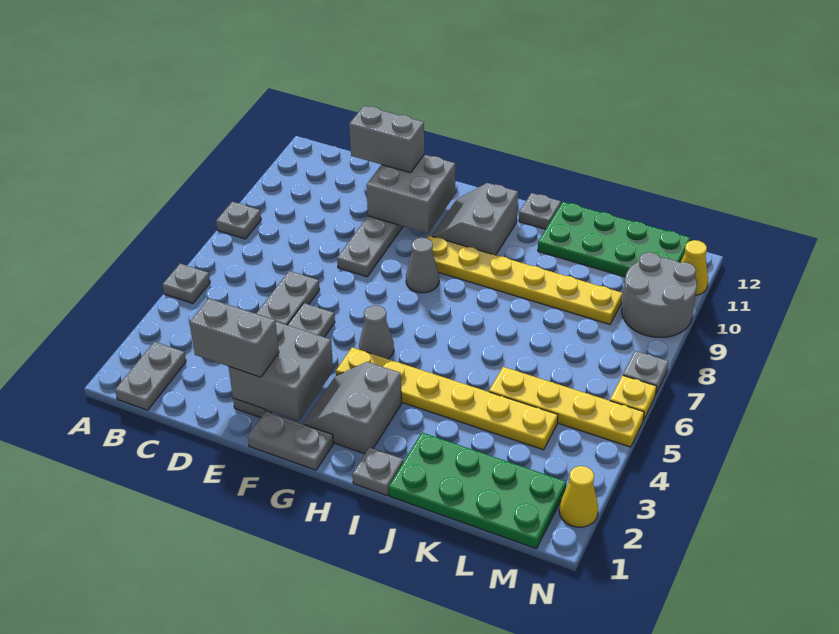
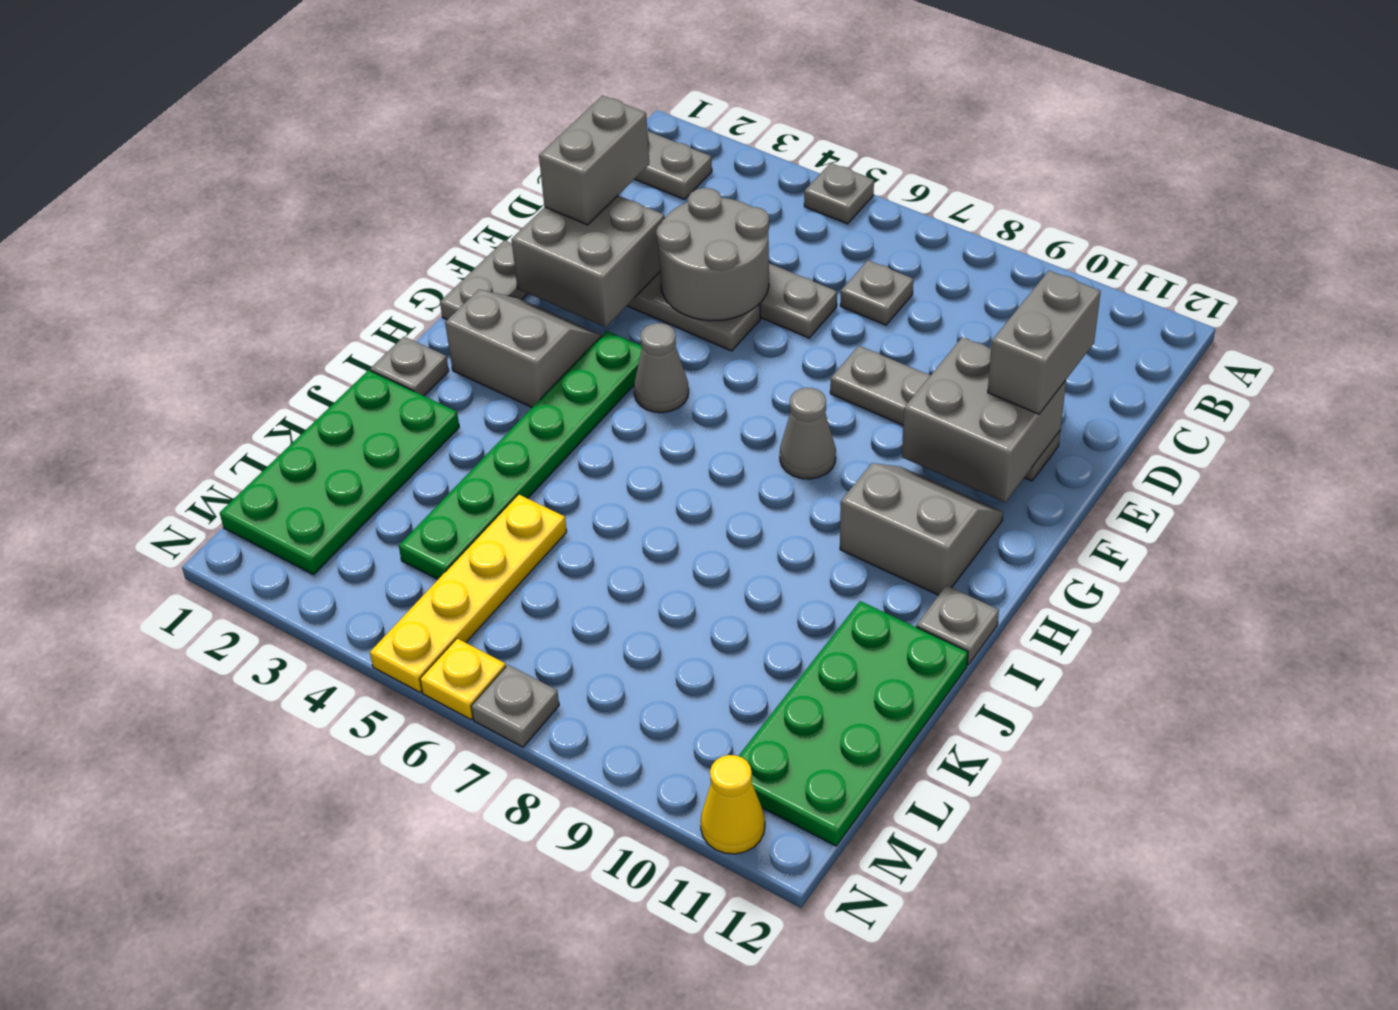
grey 1x1 plate [216,202,261,239] -> grey 1x1 plate moved to [840,260,913,325]
yellow 1x6 plate [336,347,558,450] -> green 1x6 plate [399,331,642,579]
yellow 1x6 plate [427,236,623,324] -> none
grey 2x2 round brick [622,252,697,337] -> grey 2x2 round brick moved to [656,188,769,321]
yellow 1x1 cone [559,466,598,527] -> none

